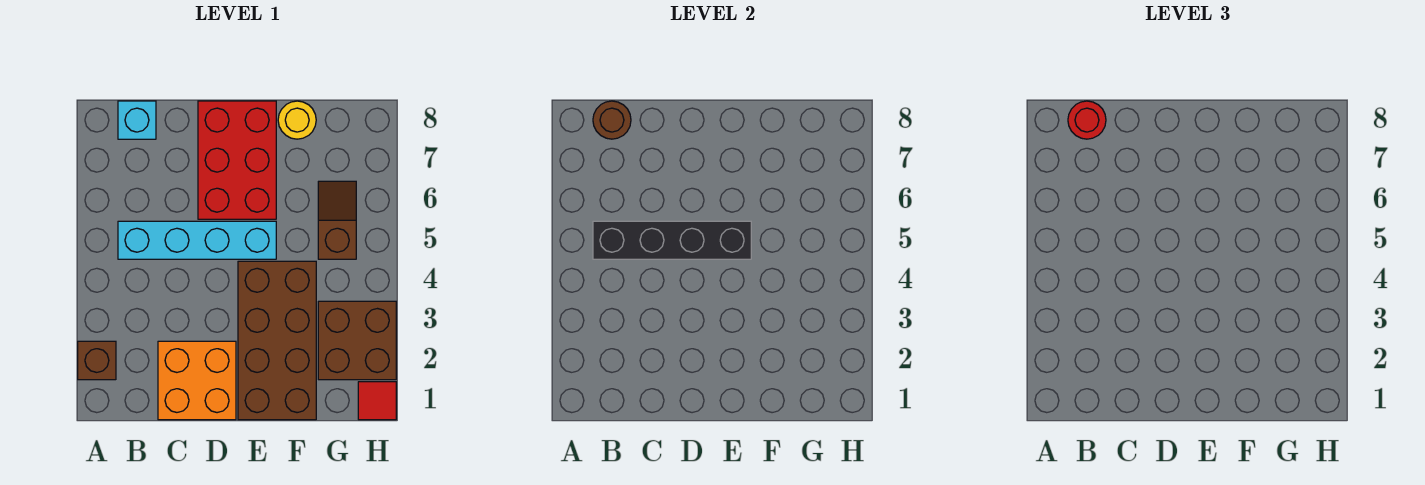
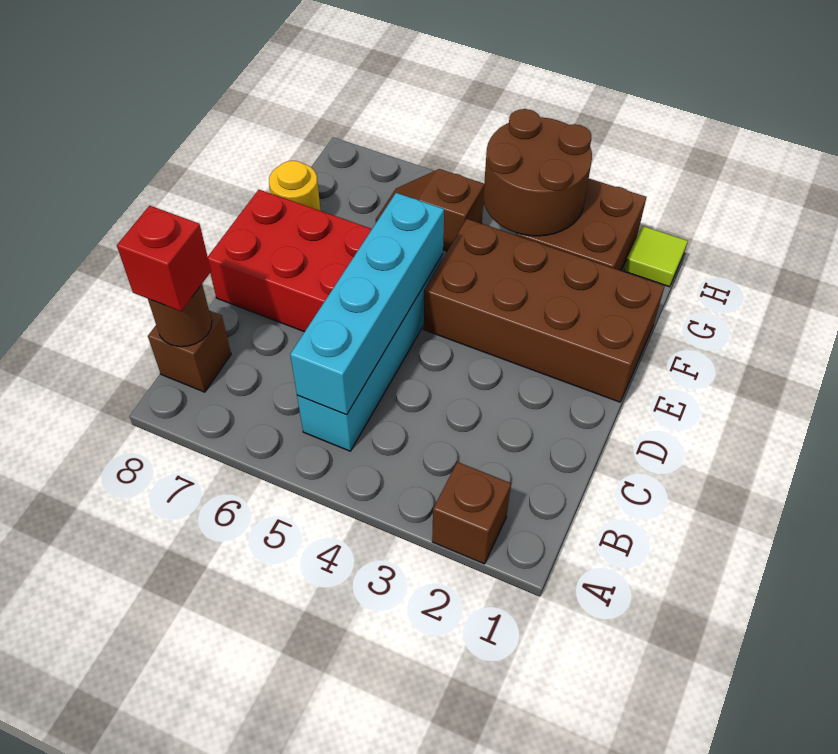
black 1x4 brick [593,221,751,259] -> cyan 1x4 brick [290,193,444,415]
cyan 1x1 brick [118,101,156,139] -> brown 1x1 brick [148,311,231,392]
red 1x1 round brick [1068,101,1106,139] -> red 1x1 brick [117,206,211,311]
orange 2x2 brick [158,341,236,420] -> none
none -> brown 2x2 round brick [484,109,592,236]
red 1x1 tile [358,382,396,420] -> lime 1x1 tile [624,226,688,287]

